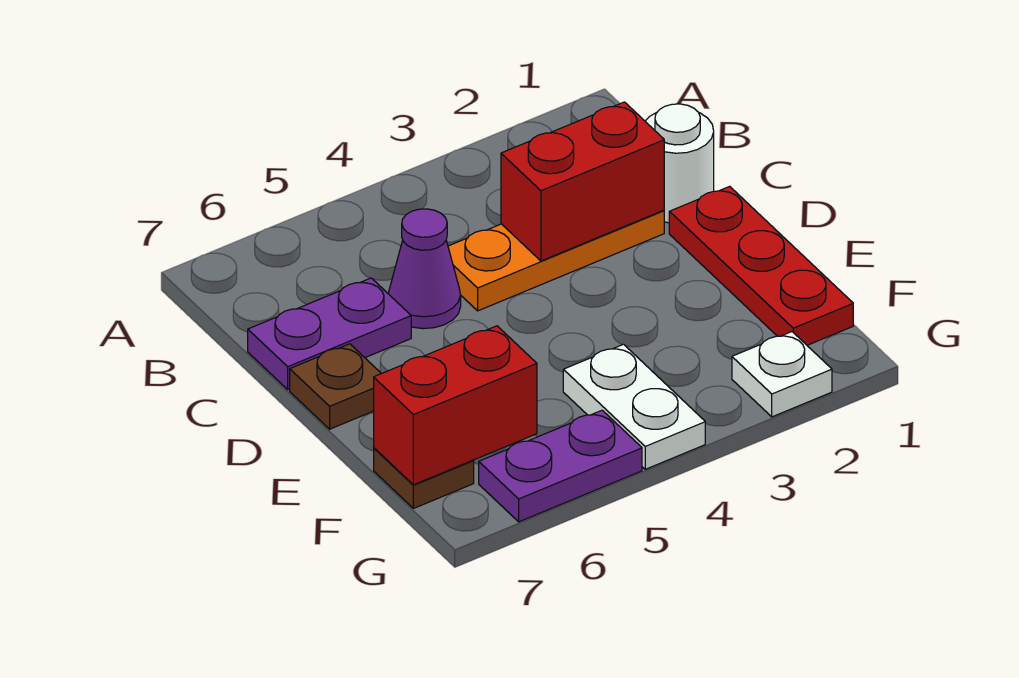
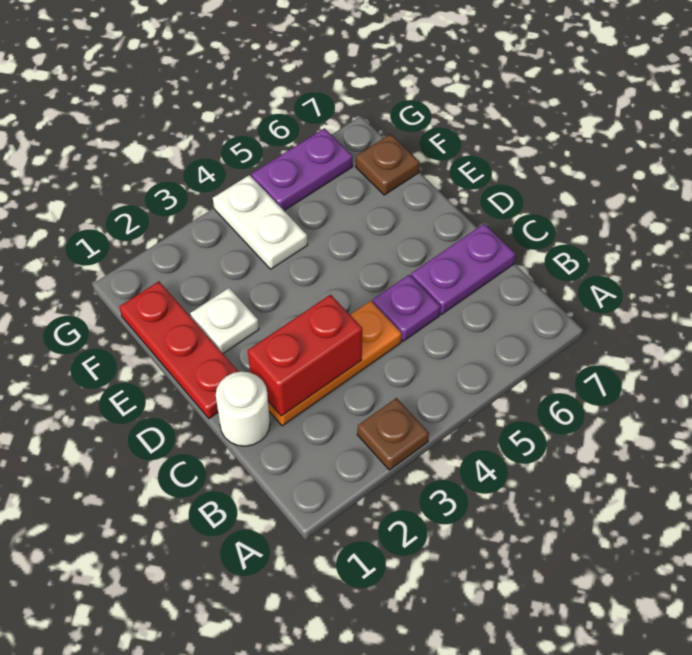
purple 1x1 cone [388,209,461,329] -> purple 1x1 plate [372,275,440,341]
brown 1x1 plate [290,344,381,429] -> brown 1x1 plate moved to [357,398,429,470]
red 1x2 brick [374,326,537,485] -> none
white 1x1 plate [732,332,832,417] -> white 1x1 plate moved to [190,288,259,353]

